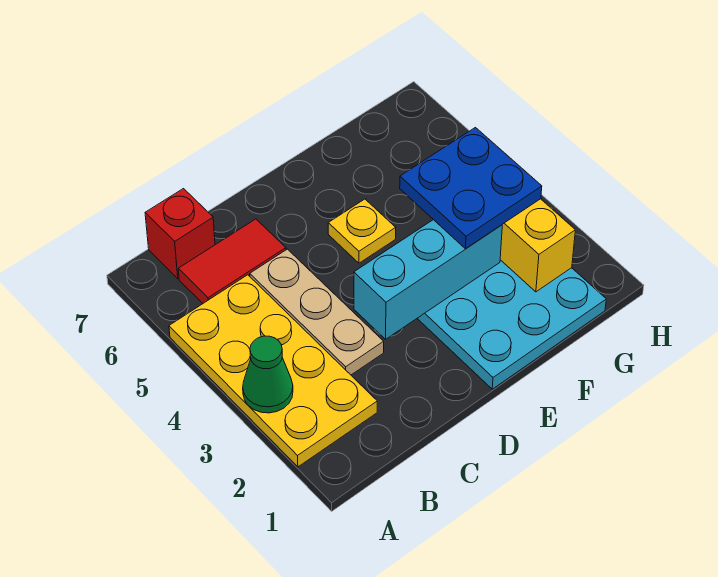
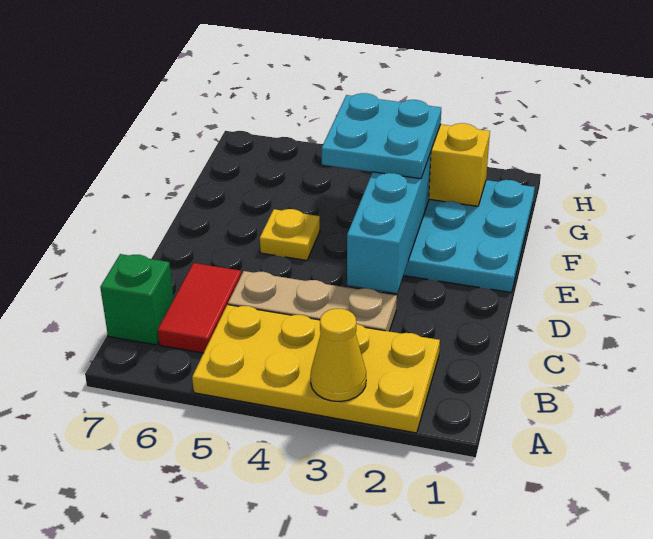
green 1x1 cone [243,336,293,413] -> yellow 1x1 cone [310,309,366,402]
red 1x1 brick [145,189,215,279] -> green 1x1 brick [100,254,174,345]
blue 2x2 plate [400,128,542,249] -> cyan 2x2 plate [321,93,441,179]

